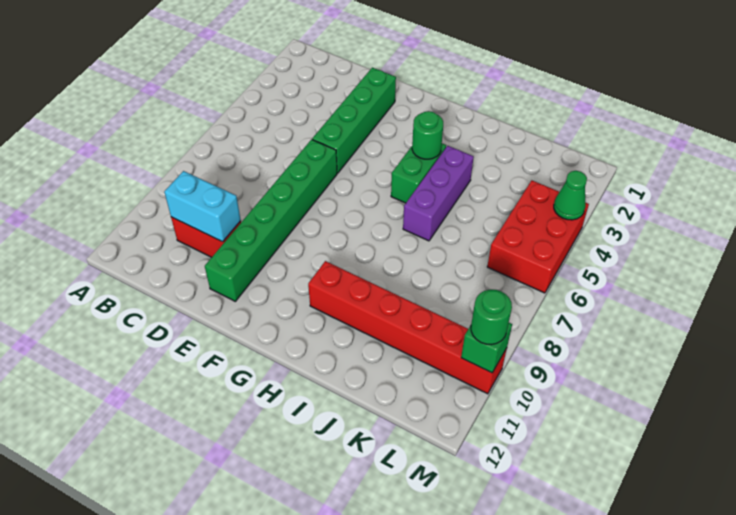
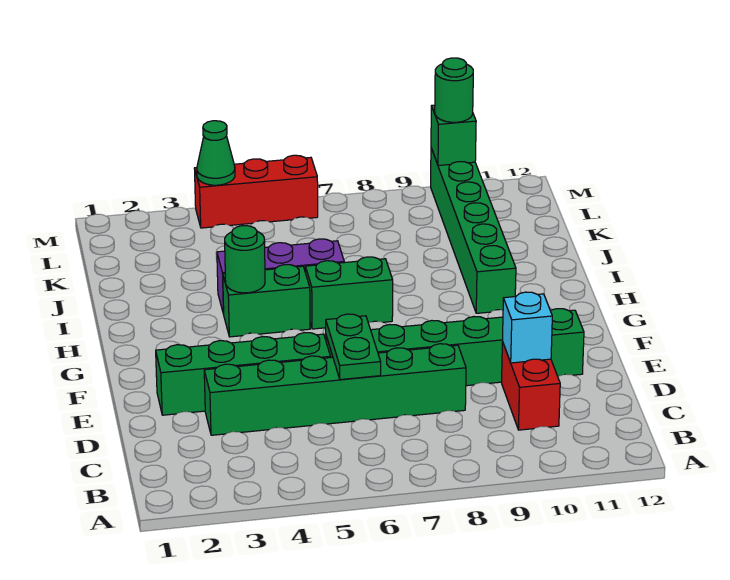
cyan 1x2 brick [164,171,241,242] -> cyan 1x1 brick [502,292,552,363]
none -> green 1x6 brick [204,344,466,435]
none -> green 1x2 plate [326,314,381,380]
none -> green 1x2 brick [305,257,393,329]
red 1x6 brick [308,261,507,394] -> green 1x6 brick [431,148,516,313]
red 2x3 brick [487,181,589,293] -> red 1x3 brick [194,155,318,228]

